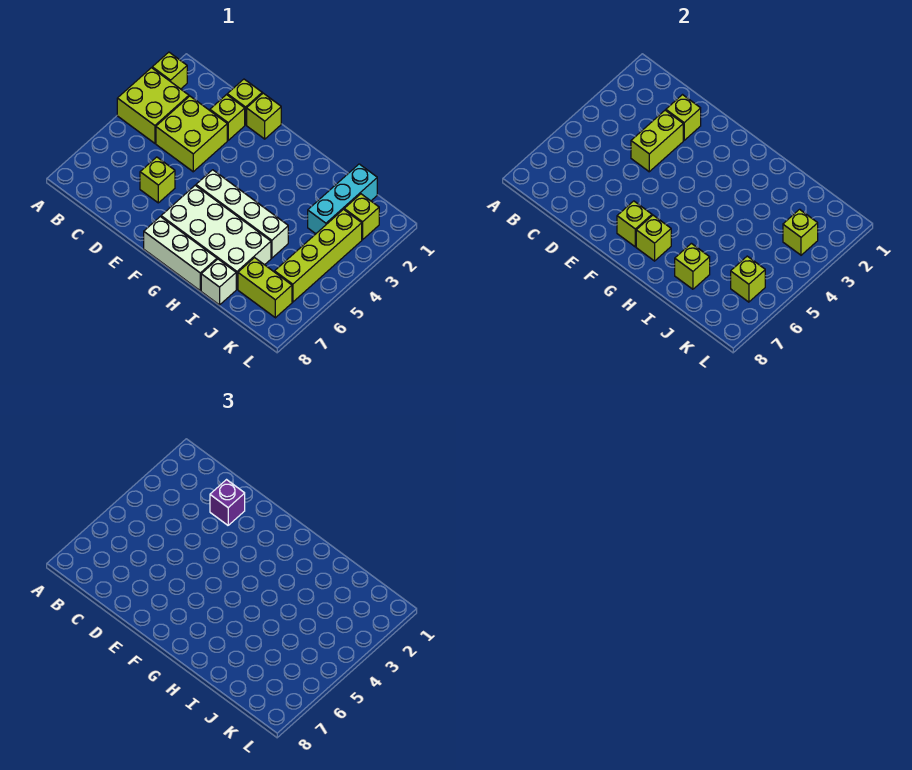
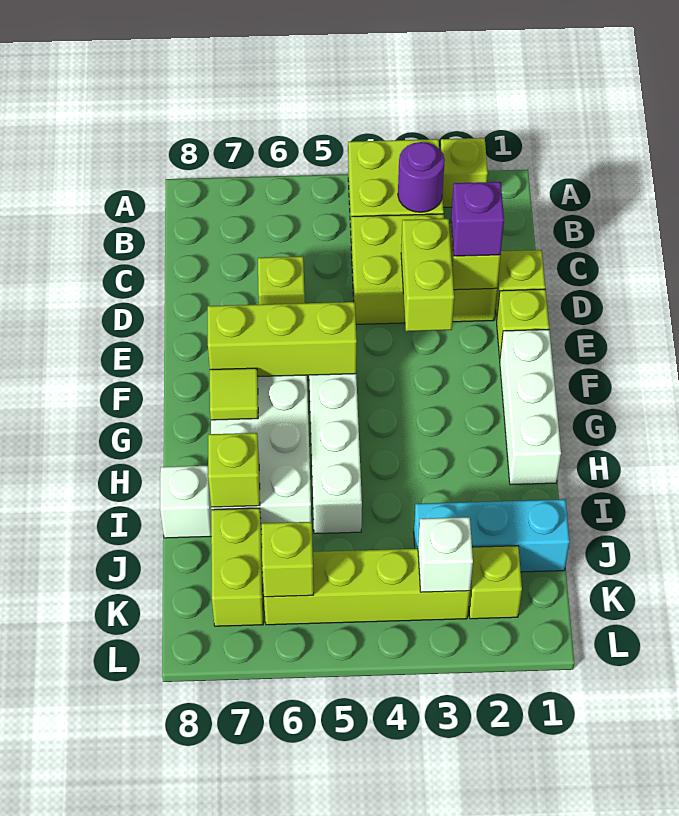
none -> purple 1x1 round brick [398,142,445,212]
lime 1x2 brick [631,110,683,172] -> lime 1x2 brick turned to [401,219,454,331]
lime 1x1 brick [617,201,652,247] -> lime 1x3 brick [208,302,357,377]
white 1x3 brick [144,217,217,291] -> white 1x3 brick moved to [500,330,561,484]
lime 1x1 brick [636,215,671,261] -> lime 1x1 tile [210,368,258,420]
lime 1x1 brick [783,209,818,255] -> white 1x1 brick [418,517,473,592]

